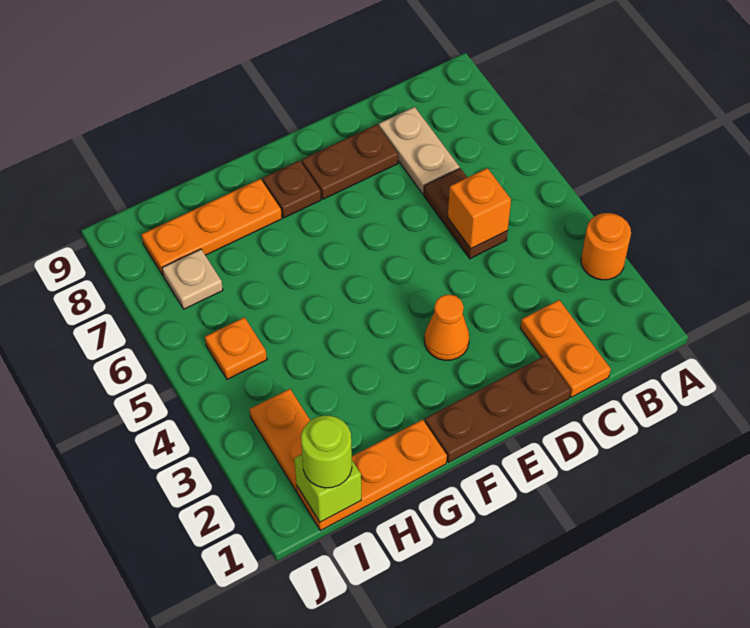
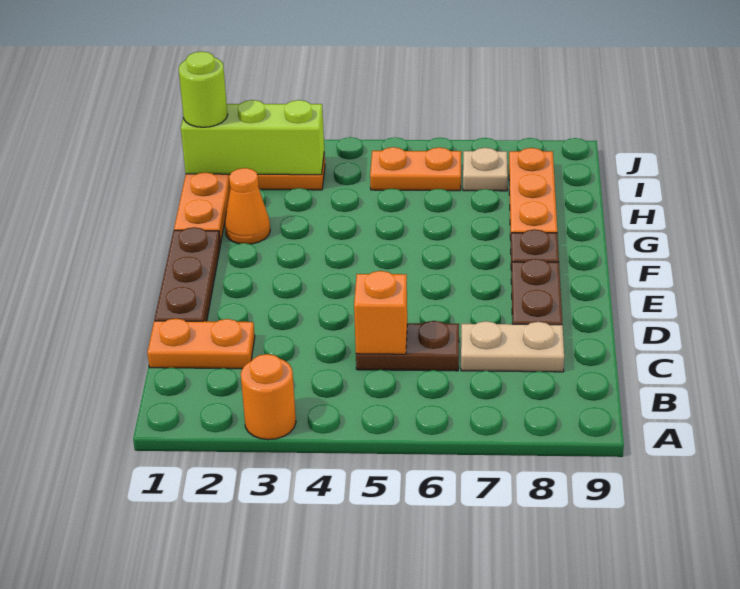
orange 1x1 cone [424,294,469,360] -> orange 1x1 cone moved to [225,168,270,244]
lime 1x1 brick [294,454,361,522] -> lime 1x3 brick [181,100,324,175]
orange 1x1 plate [205,317,267,379] -> orange 1x2 plate [370,147,461,191]

